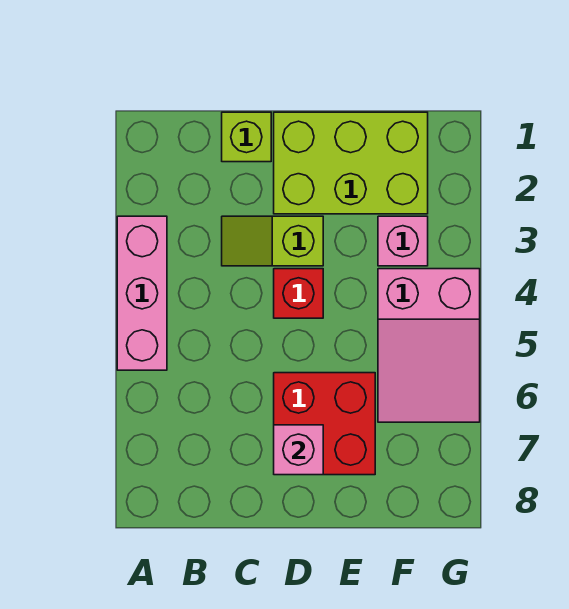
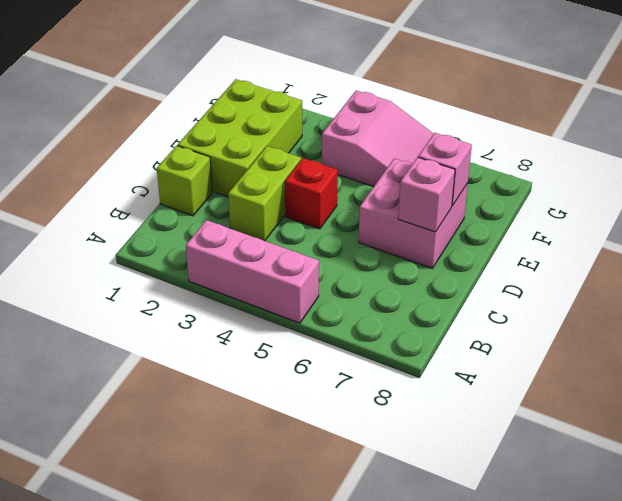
lime 1x2 slope [222,216,323,266] -> lime 1x2 brick [228,146,301,241]
red 2x2 brick [274,373,375,475] -> pink 2x2 brick [359,159,468,268]
pink 1x1 brick [378,216,428,266] -> pink 1x1 brick moved to [418,133,472,206]

